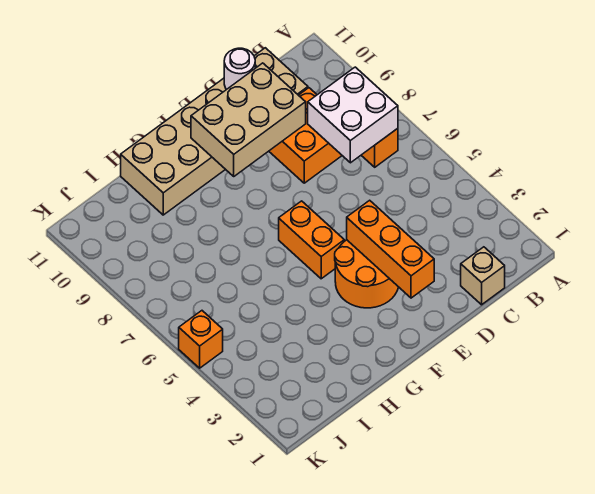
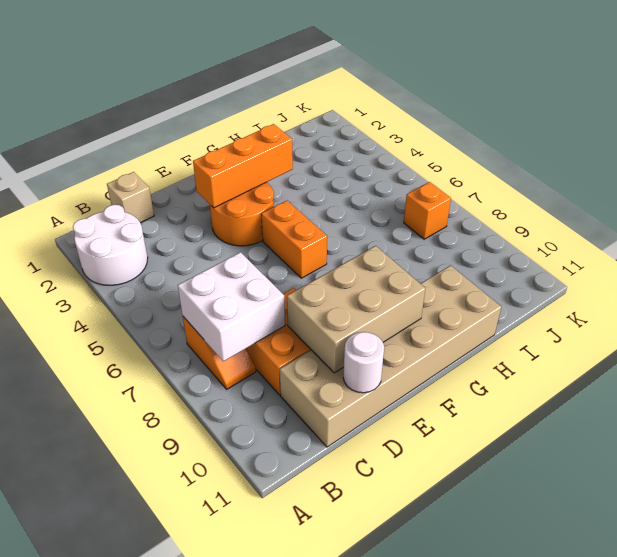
none -> white 2x2 round brick [73,205,148,285]
orange 1x3 brick [347,200,434,298] -> orange 1x3 brick turned to [193,124,293,208]
orange 1x1 brick [179,311,223,368] -> orange 1x1 brick moved to [404,182,451,239]

